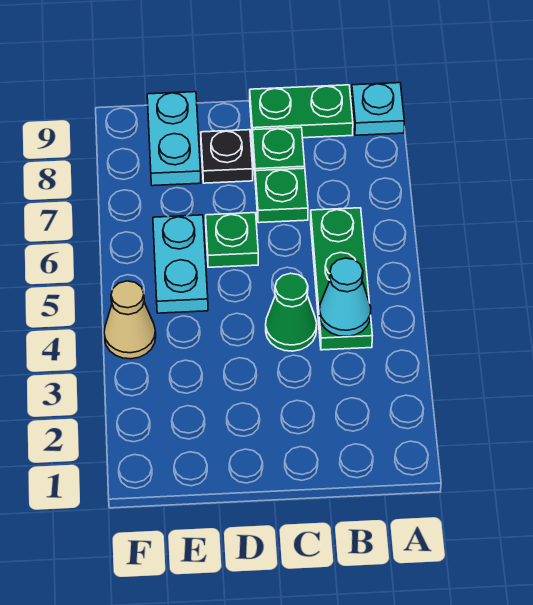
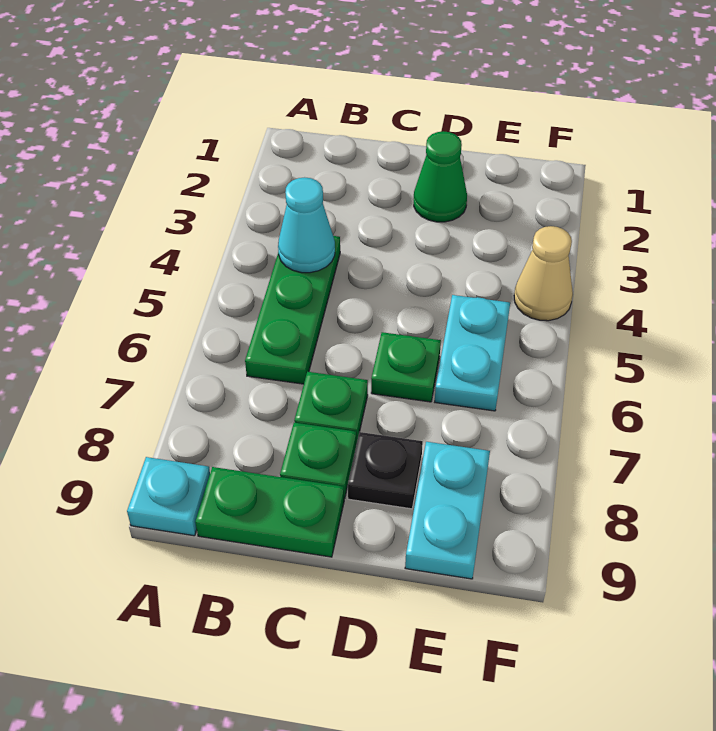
green 1x1 cone [266,273,317,351] -> green 1x1 cone moved to [414,131,467,222]

